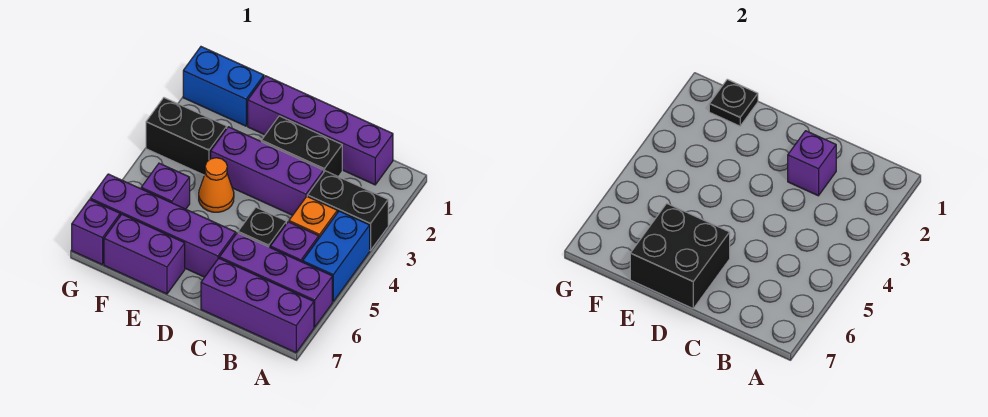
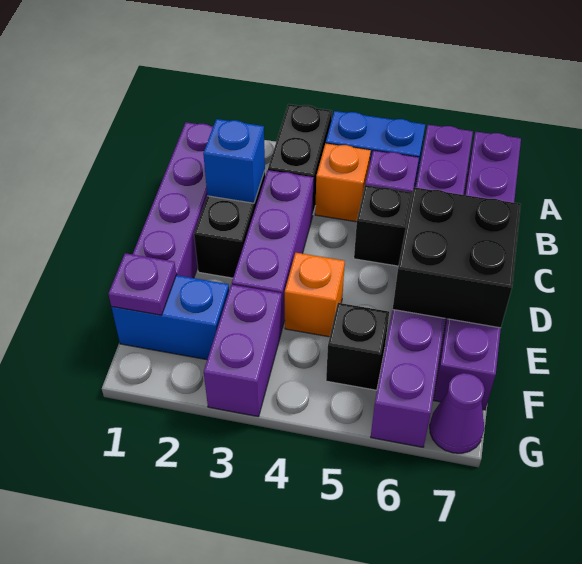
purple 1x1 brick [788,131,836,196] -> blue 1x1 brick [203,119,265,203]
orange 1x1 cone [199,158,234,212] -> orange 1x1 brick [285,253,345,337]
blue 1x2 brick [183,47,264,126] -> blue 1x2 brick turned to [112,275,229,360]
black 1x1 plate [709,79,758,126] -> purple 1x1 plate [108,253,176,315]
black 1x2 brick [146,98,227,175] -> purple 1x2 brick [204,285,282,417]
purple 1x1 brick [141,163,190,209] -> black 1x1 brick [326,303,389,390]
purple 1x1 brick [72,200,120,265] -> purple 1x1 cone [430,373,484,453]

